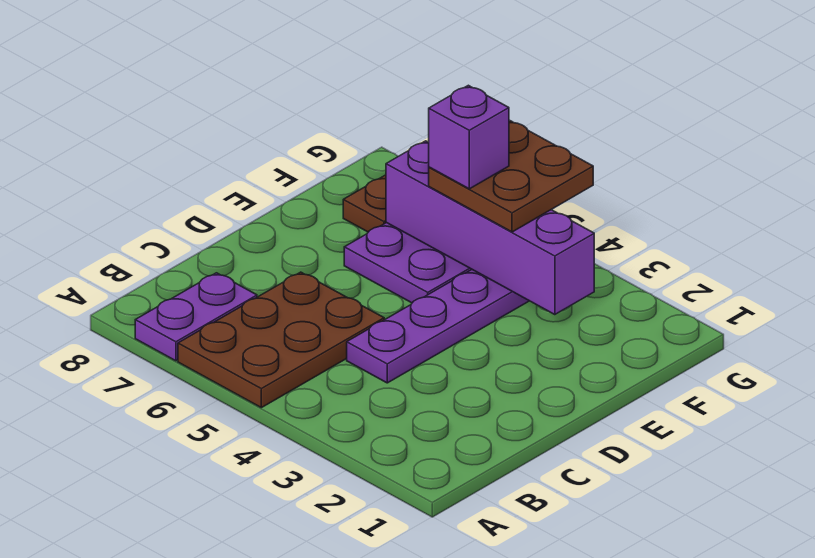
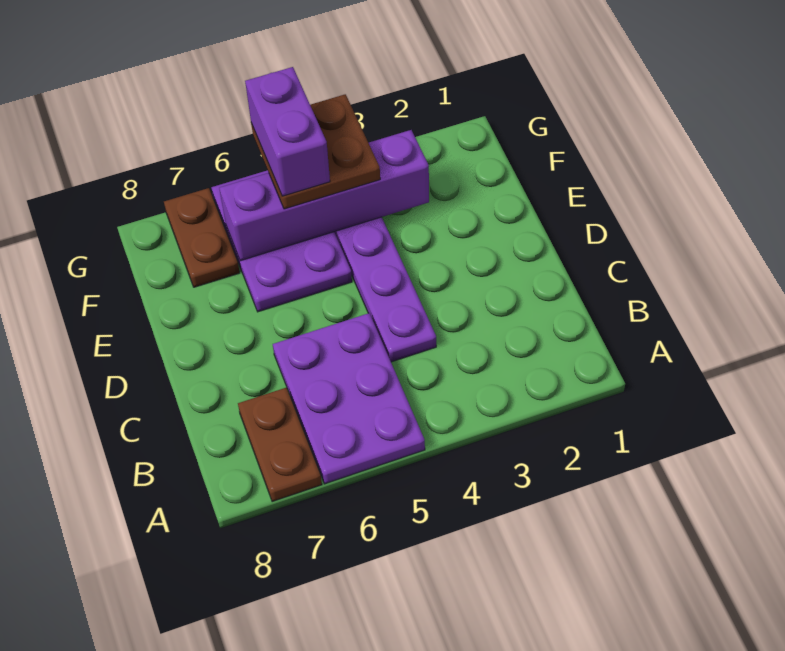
brown 2x3 plate [178,272,384,408] -> purple 2x3 plate [273,313,425,484]
purple 1x2 plate [135,273,257,361] -> brown 1x2 plate [238,388,322,502]
purple 1x1 brick [429,85,509,189] -> purple 1x2 brick [245,67,330,196]

